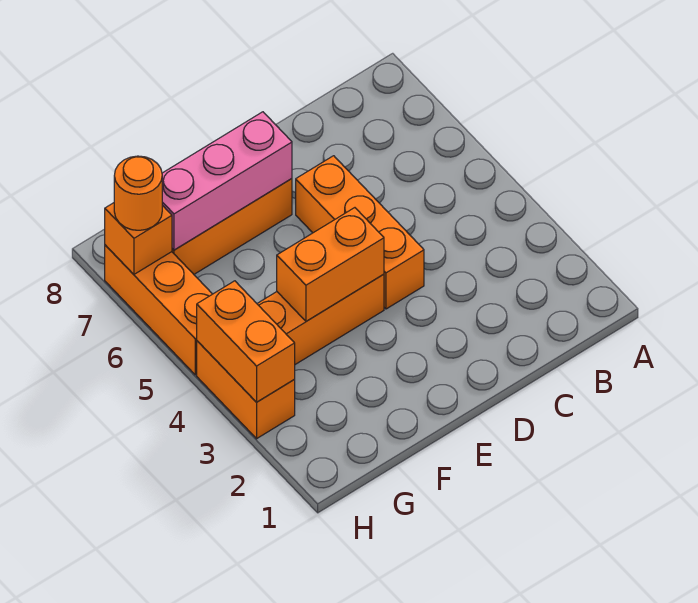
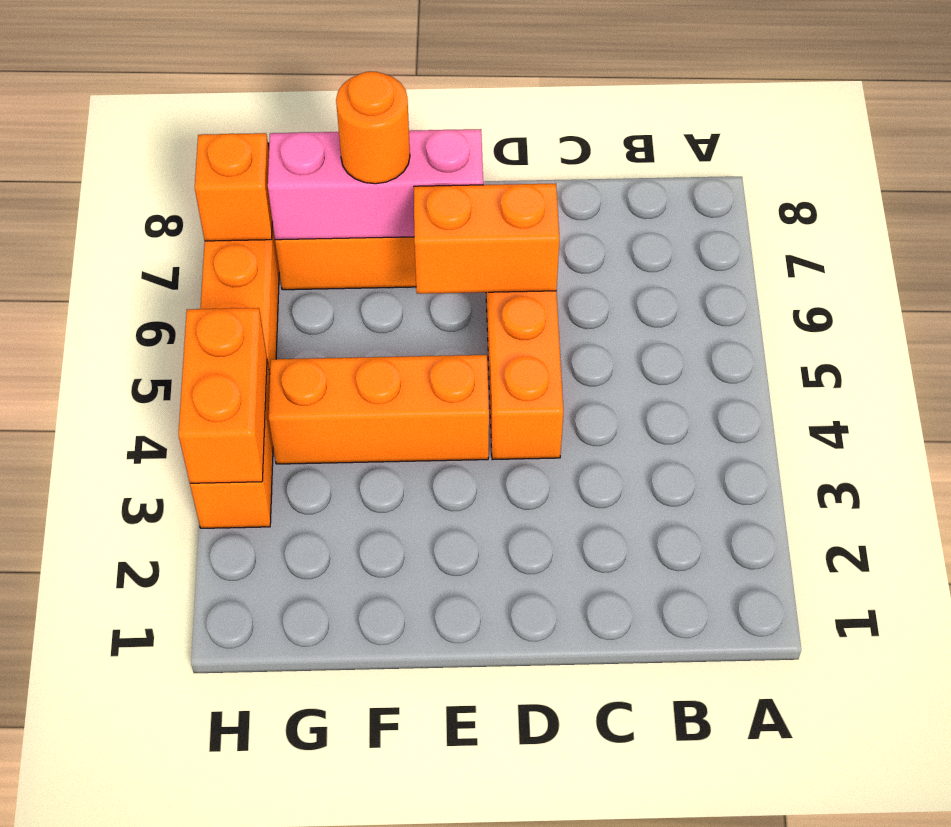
orange 1x2 brick [277,208,384,321] -> orange 1x2 brick moved to [414,183,559,294]
orange 1x1 round brick [114,156,162,230] -> orange 1x1 round brick moved to [336,72,410,184]

